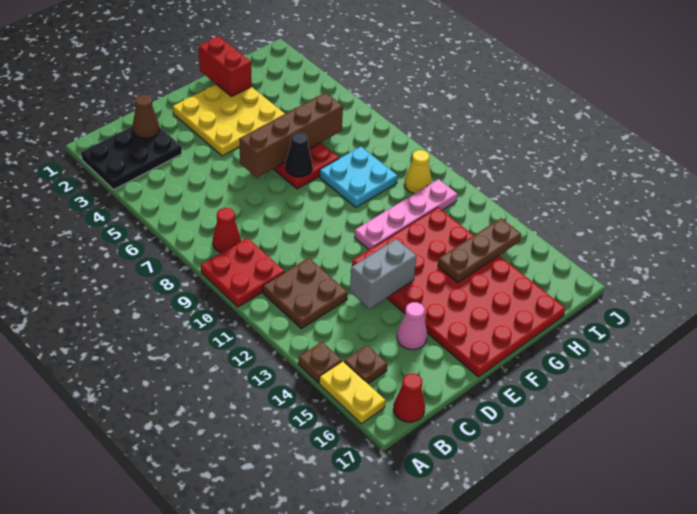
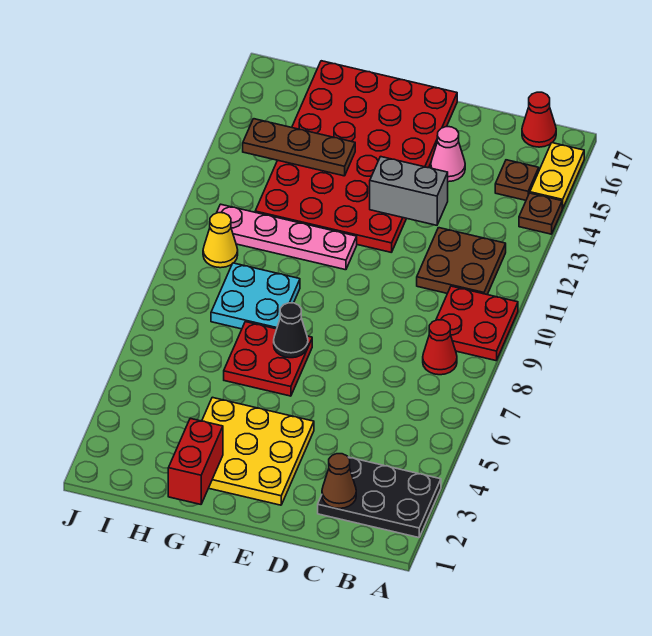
brown 1x4 brick [239,93,343,178] -> none

